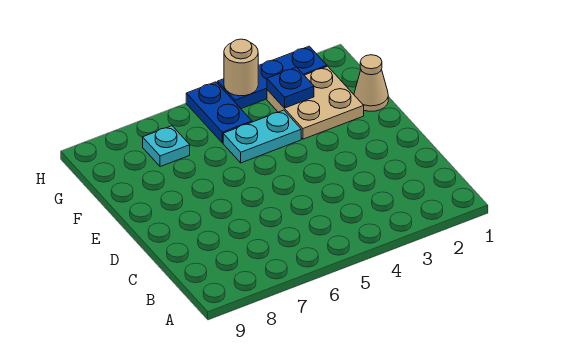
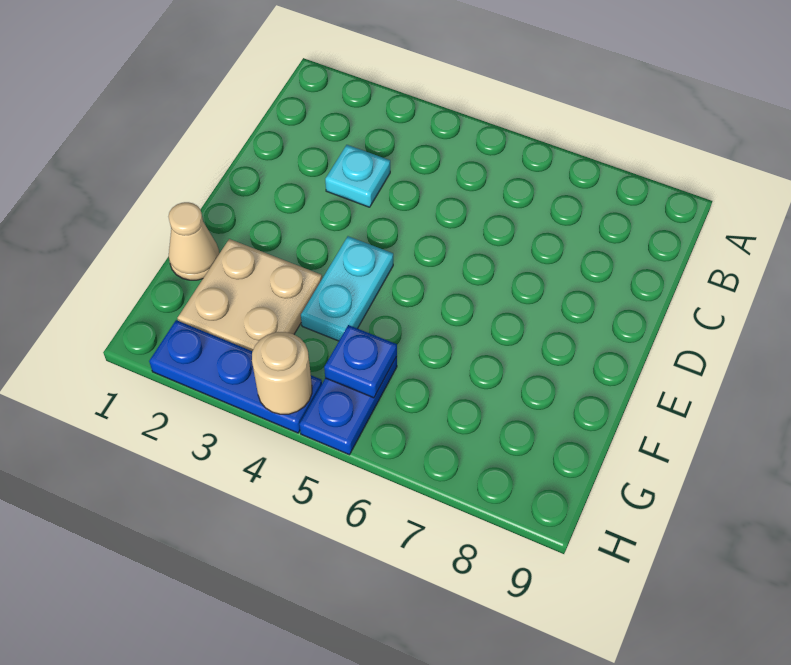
cyan 1x2 plate [223,110,301,163] -> cyan 1x2 plate turned to [301,236,393,341]
blue 1x1 plate [267,67,314,108] -> blue 1x1 plate moved to [324,325,397,398]
cyan 1x1 plate [143,126,190,167] -> cyan 1x1 plate moved to [325,145,390,207]

